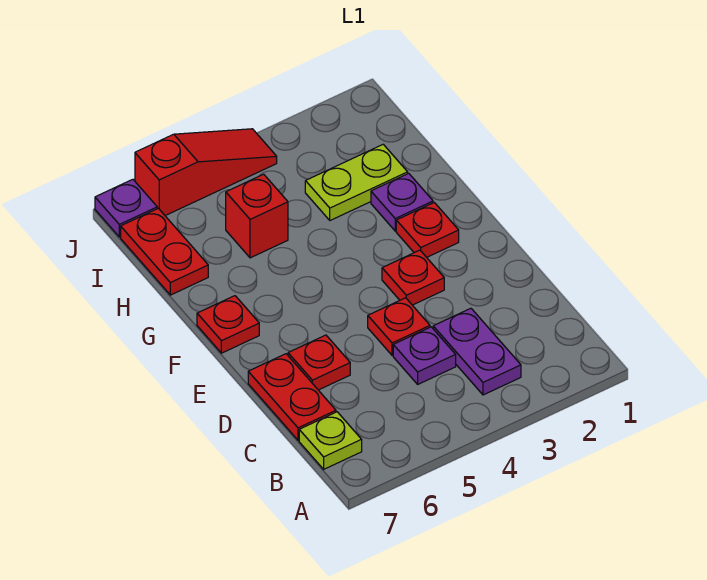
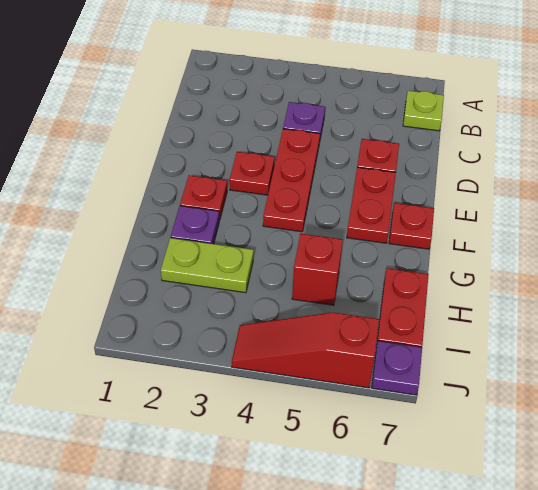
purple 1x2 plate [433,308,521,395] -> none
red 1x2 plate [248,354,336,440] -> red 1x2 plate moved to [347,167,396,243]
red 1x1 plate [368,298,430,355] -> red 1x3 plate [263,129,320,232]

